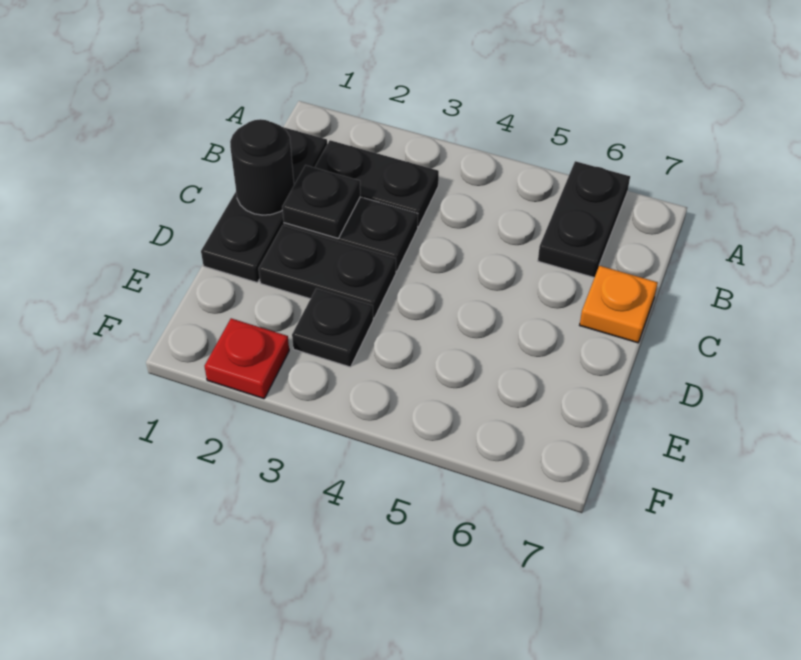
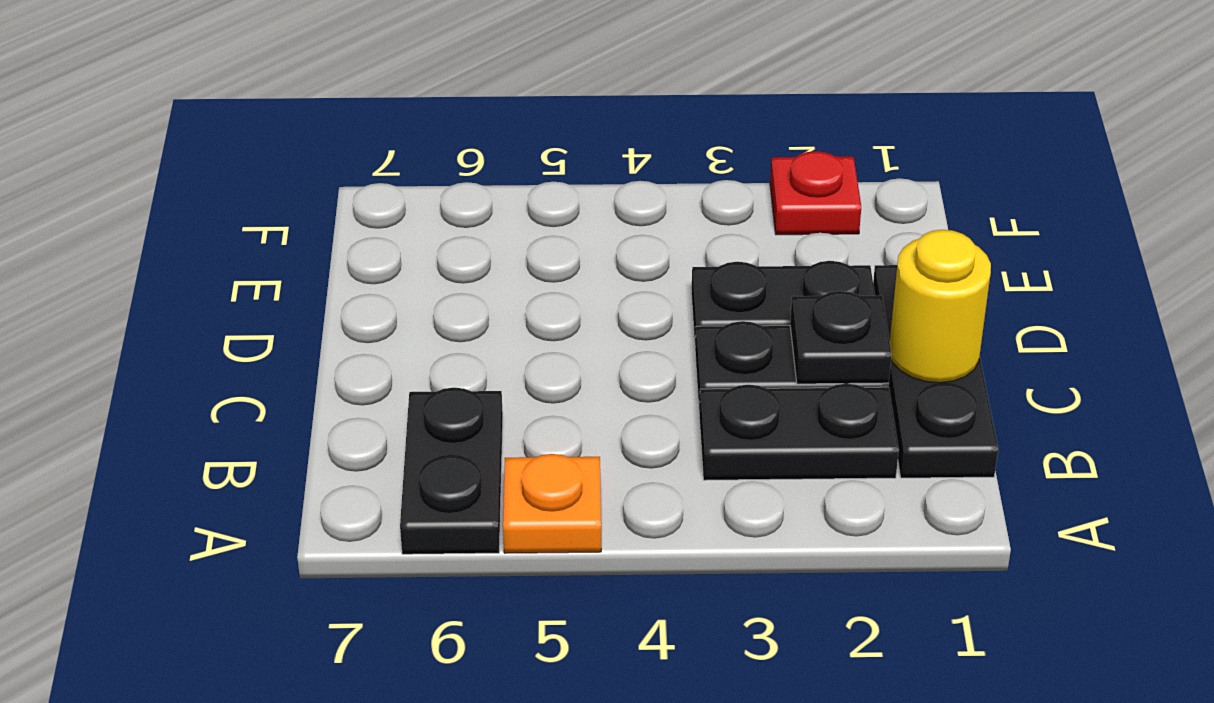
black 1x1 round brick [230,119,294,215] -> yellow 1x1 round brick [890,230,991,383]
orange 1x1 plate [580,266,658,343] -> orange 1x1 plate moved to [503,454,601,553]
black 1x1 plate [292,288,373,367] -> none

